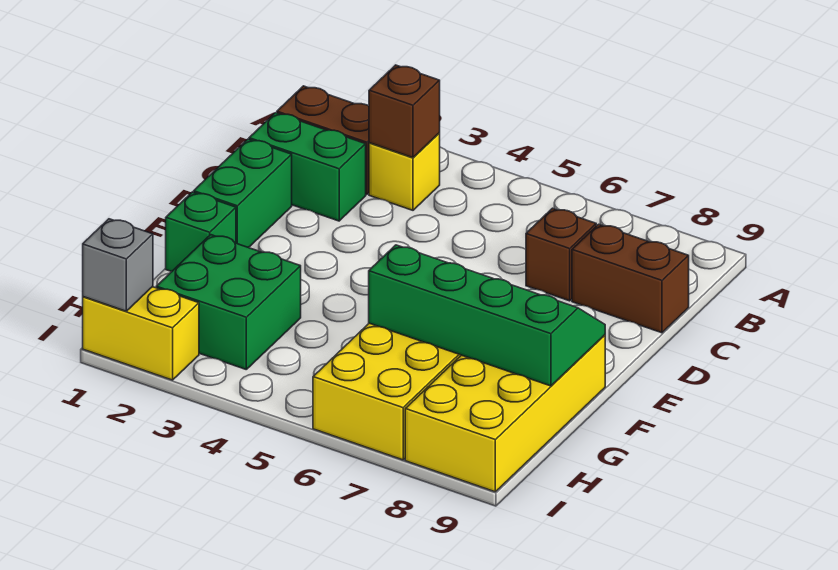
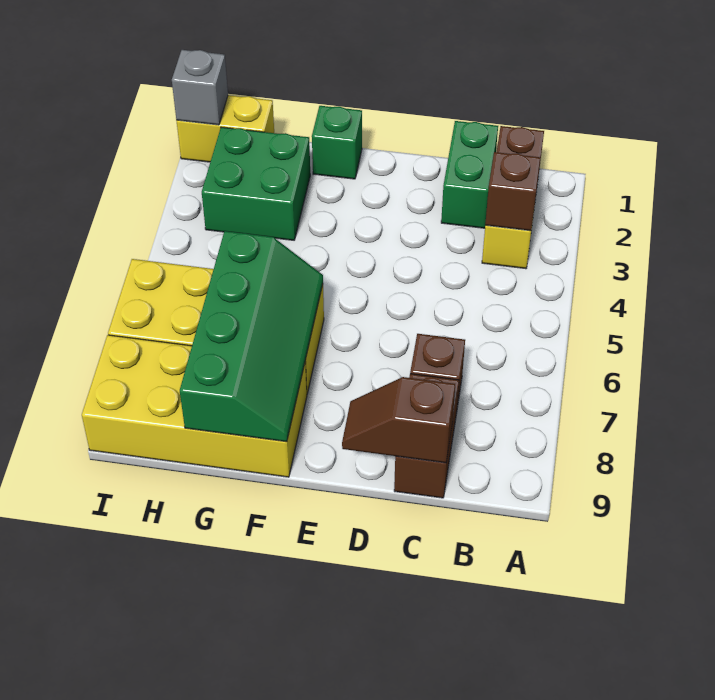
none -> brown 1x2 slope [342,377,455,463]
green 1x2 brick [194,139,292,248] -> none
yellow 1x2 brick [83,287,199,380] -> yellow 1x2 brick turned to [176,95,274,162]

